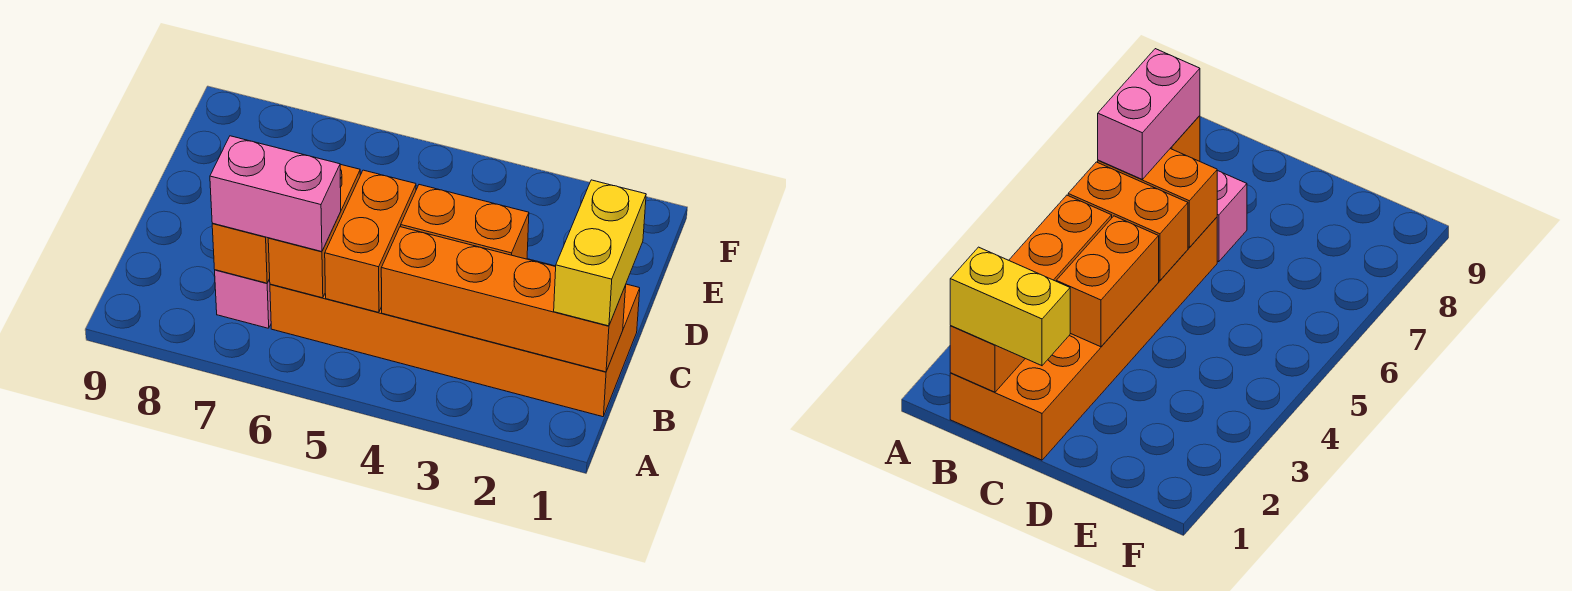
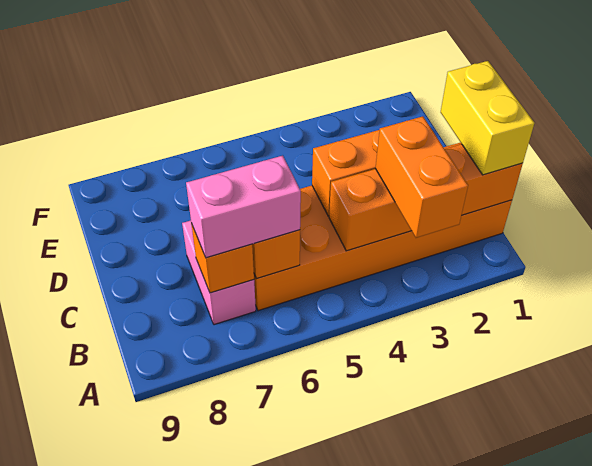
orange 1x2 brick [325,170,416,312] -> orange 1x2 brick moved to [375,116,468,238]

